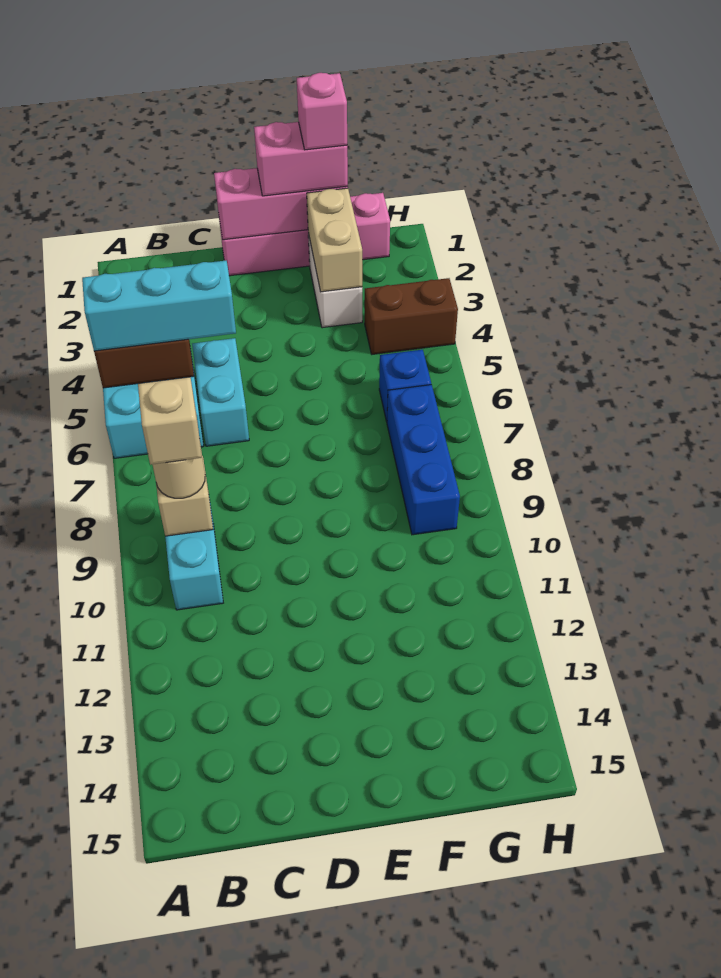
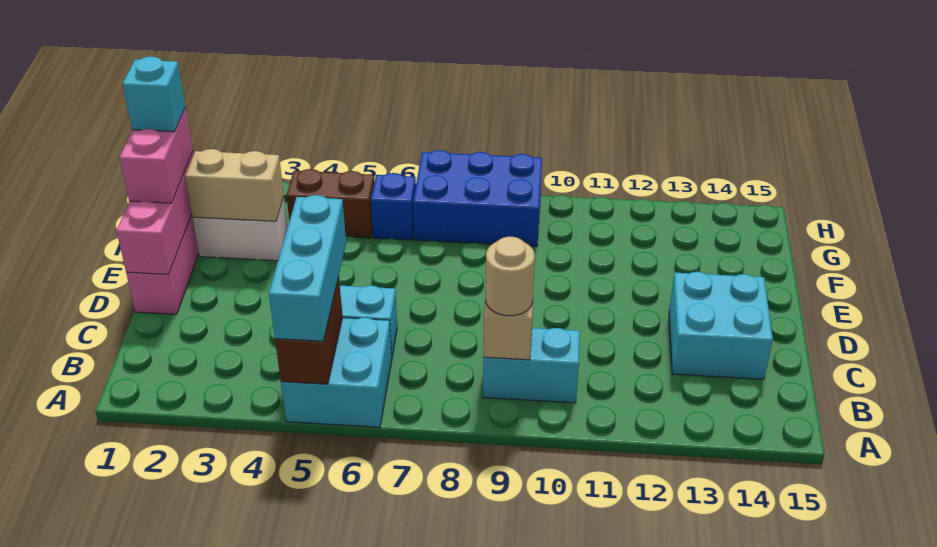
tan 1x1 brick [138,377,202,465] -> none
none -> cyan 2x2 brick [669,272,773,379]
pink 1x1 brick [297,73,347,150] -> cyan 1x1 brick [123,57,185,132]
brown 1x2 brick [365,278,458,354] -> brown 1x2 brick turned to [286,169,374,238]
blue 1x3 brick [387,385,460,535] -> blue 2x3 brick [413,150,542,246]

